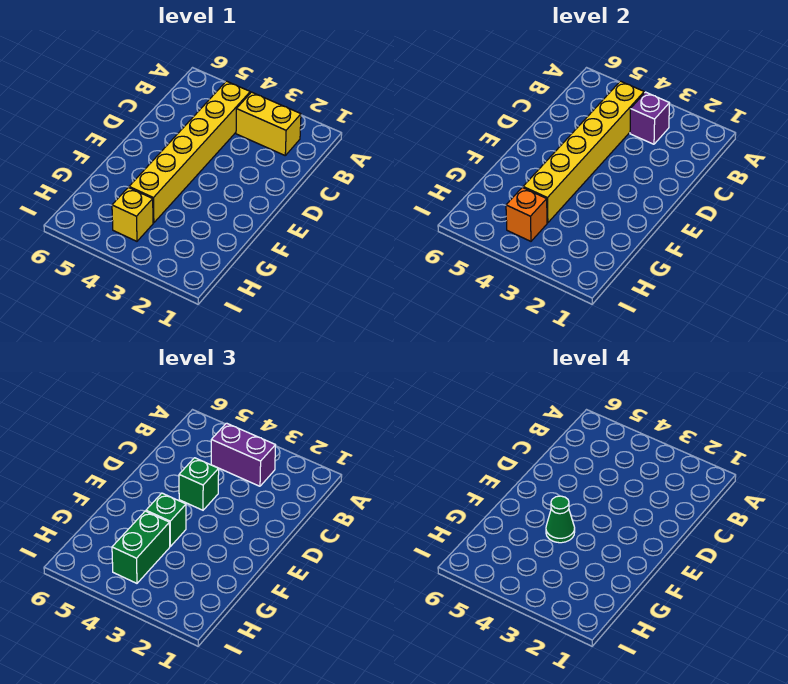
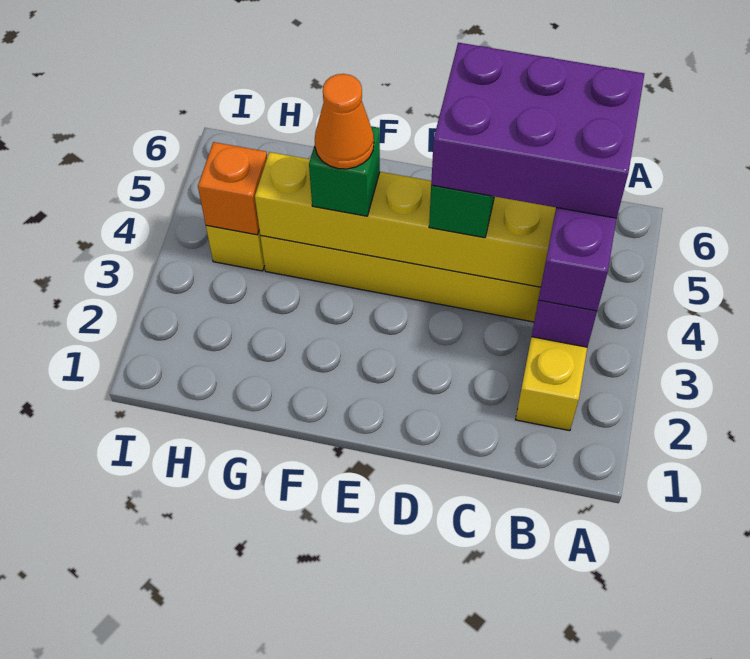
none -> purple 2x3 brick [431,43,644,218]
green 1x1 cone [546,496,575,543] -> orange 1x1 cone [315,74,374,169]
green 1x2 brick [112,511,170,583] -> none

